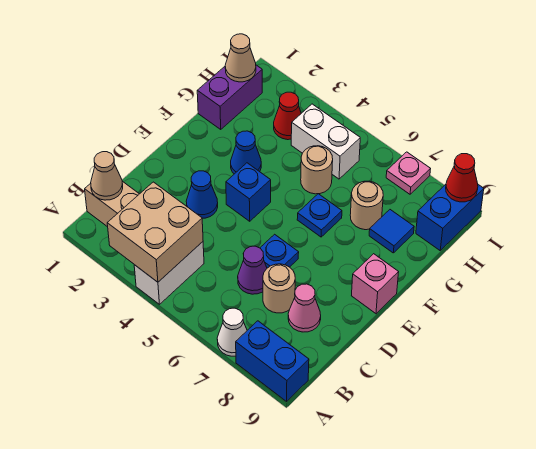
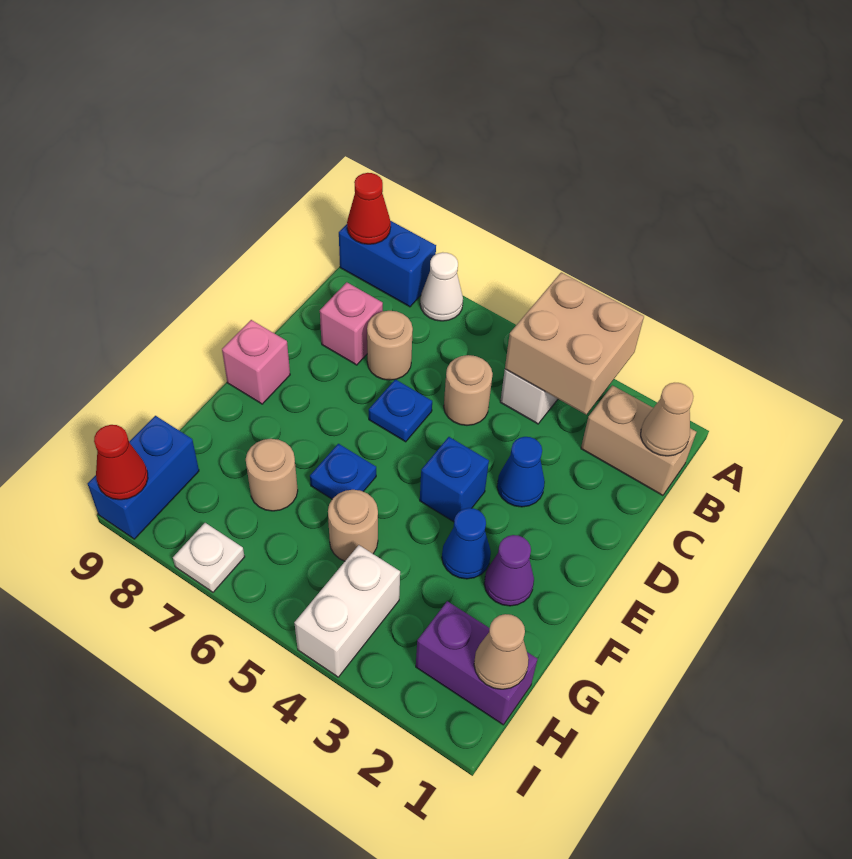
none -> tan 1x1 round brick [444,355,493,425]
purple 1x1 cone [238,246,267,294] -> purple 1x1 cone moved to [484,535,534,606]
pink 1x1 cone [288,284,321,332] -> pink 1x1 brick [320,282,383,365]
purple 1x2 brick [197,65,262,129] -> purple 1x2 brick turned to [416,601,537,725]
blue 1x1 tile [369,210,414,253] -> none
red 1x1 cone [274,92,301,140] -> red 1x1 cone moved to [347,173,391,244]
white 1x2 brick [291,104,360,179] -> white 1x2 brick turned to [294,545,400,677]
pink 1x1 plate [386,152,430,194] -> white 1x1 plate [173,523,245,592]

